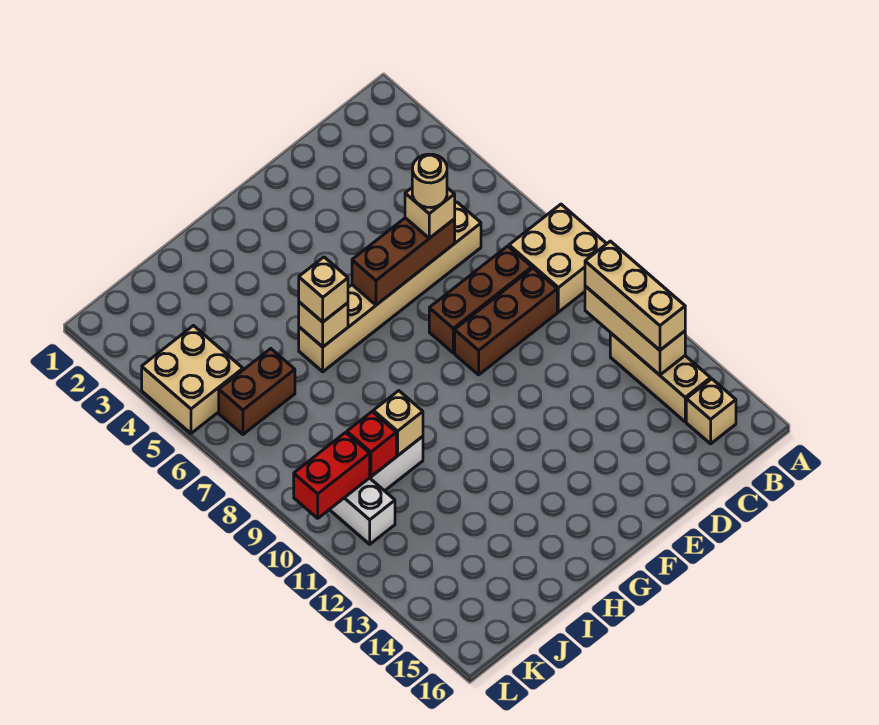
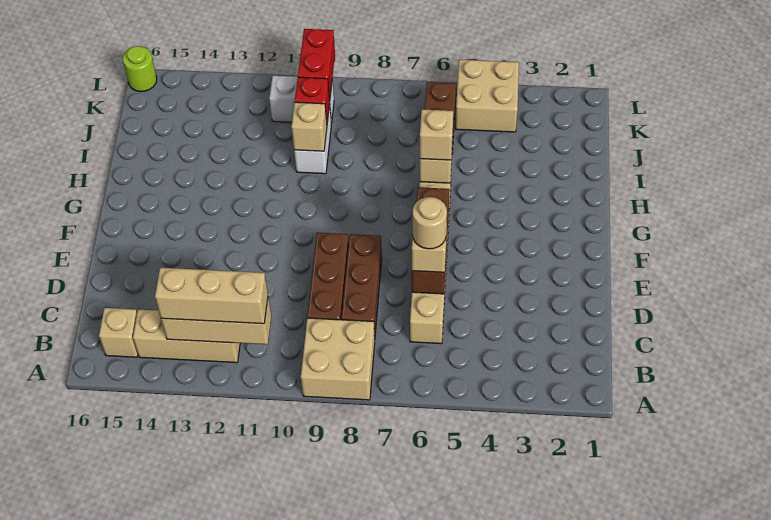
none -> lime 1x1 round brick [123,46,157,92]

